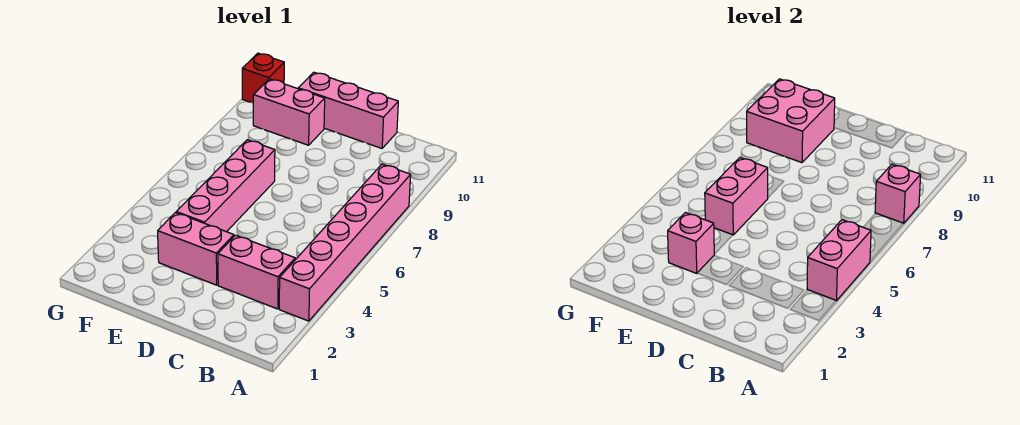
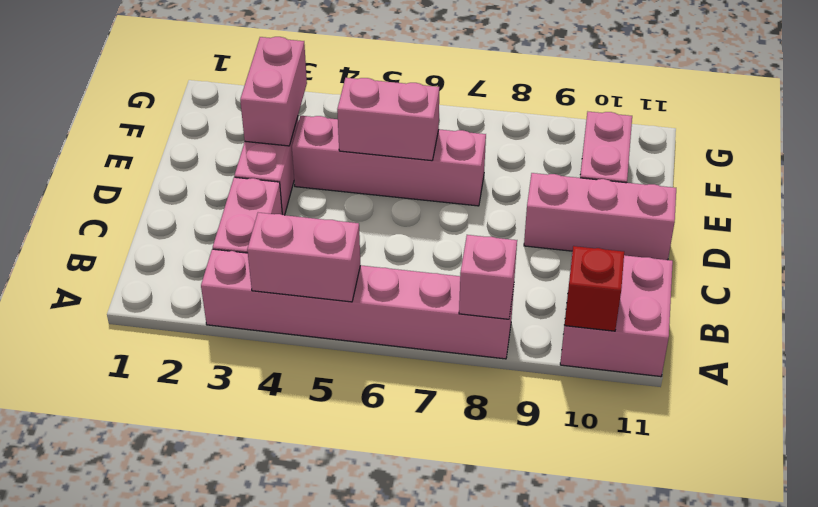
pink 1x3 brick [298,72,398,148] -> pink 1x3 brick turned to [524,173,676,260]
pink 1x1 brick [668,213,715,273] -> pink 1x2 brick [240,37,307,146]
pink 2x2 brick [747,79,835,163] -> pink 2x2 brick moved to [560,251,673,377]
red 1x1 brick [242,53,284,103] -> red 1x1 brick moved to [565,246,624,331]

